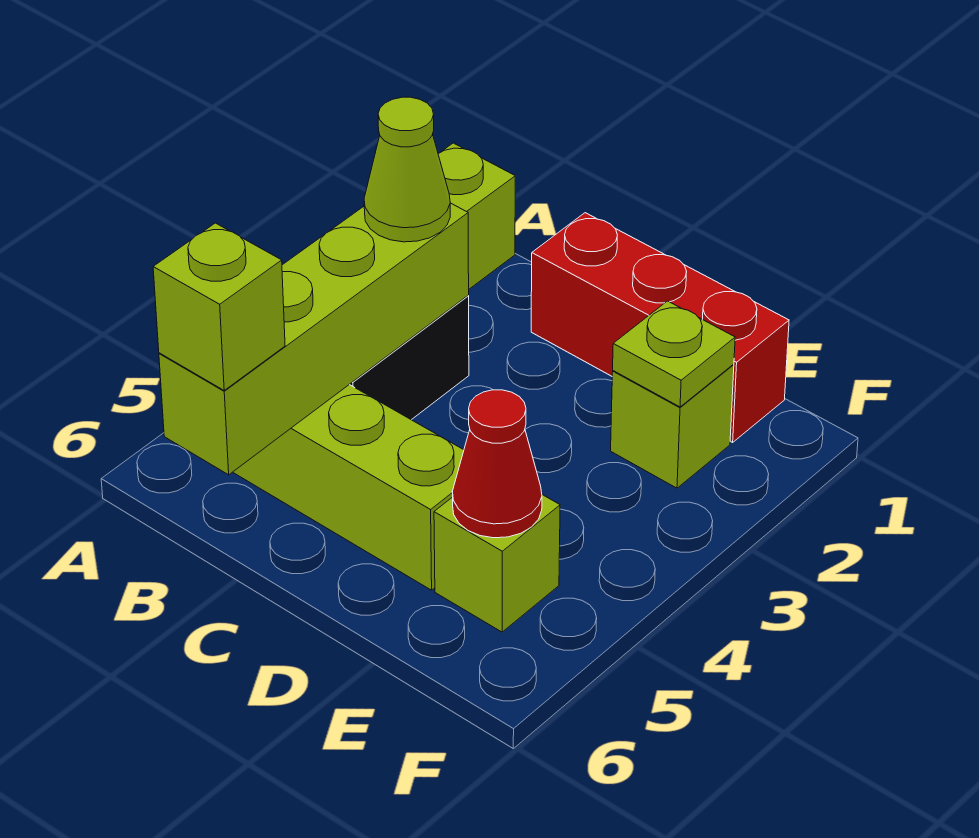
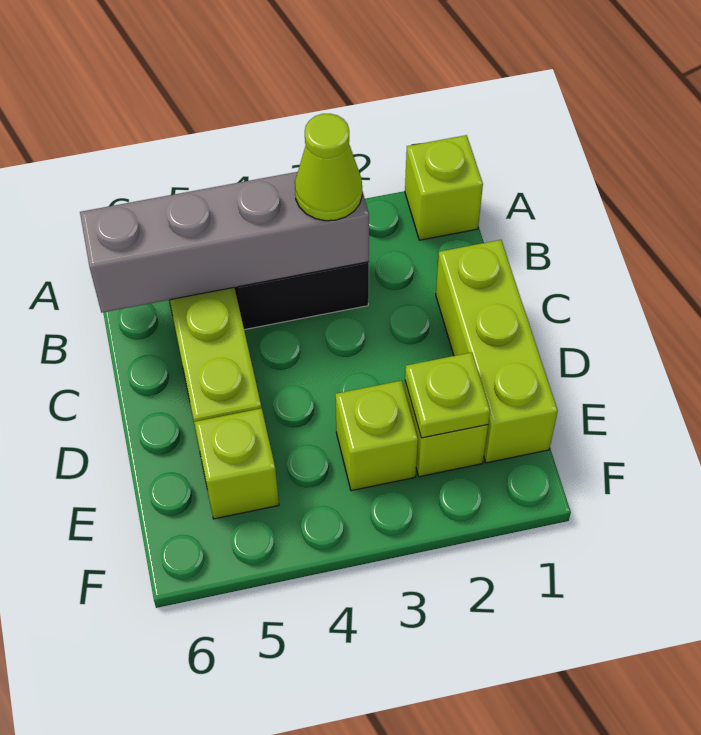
lime 1x4 brick [159,203,469,475] -> grey 1x4 brick [80,172,369,313]
lime 1x1 brick [153,223,285,390] -> lime 1x1 brick moved to [335,381,418,491]
red 1x3 brick [531,213,789,442] -> lime 1x3 brick [436,240,558,463]
red 1x1 cone [452,390,542,538] -> none

